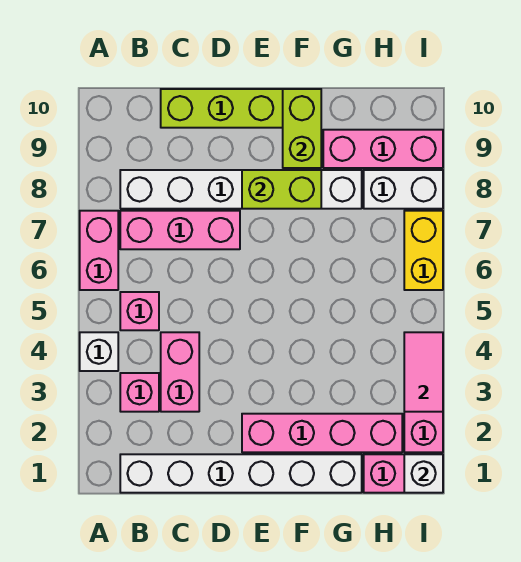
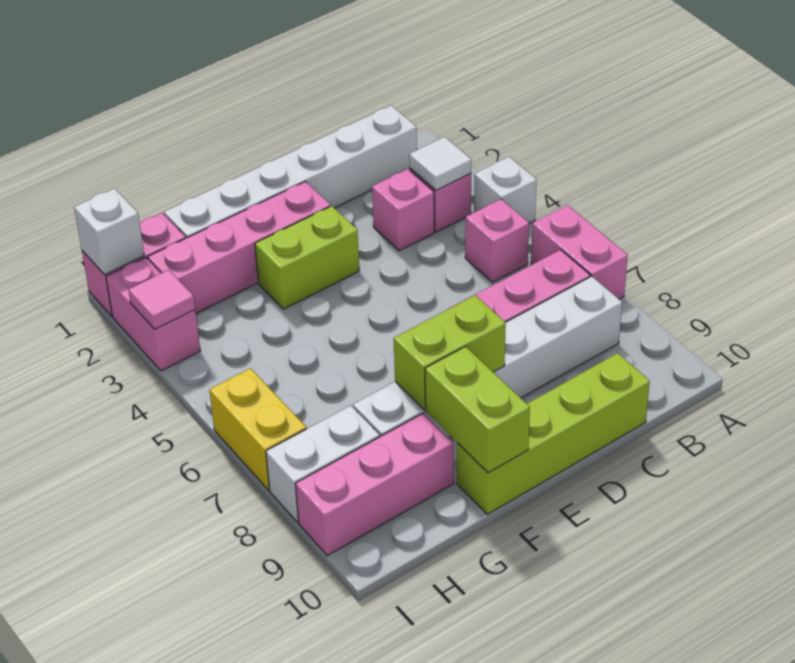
none -> white 1x1 tile [409,137,471,190]
pink 1x2 brick [161,332,199,412] -> pink 1x1 brick [372,169,434,251]
none -> lime 1x2 brick [255,206,359,309]
pink 1x2 tile [404,332,443,412] -> pink 1x1 tile [128,270,195,329]

